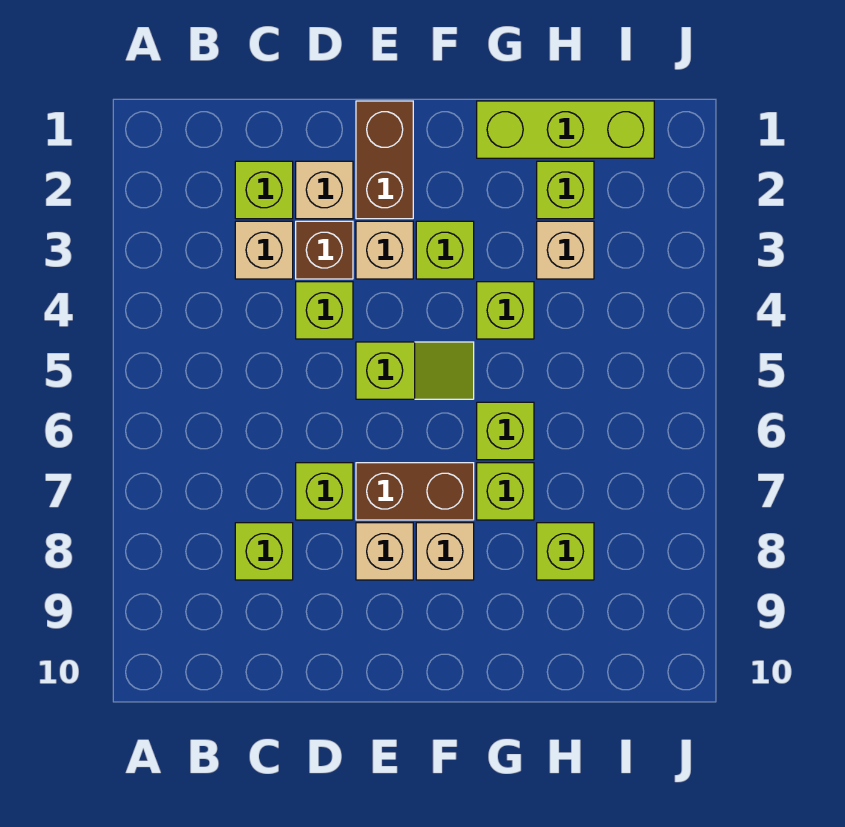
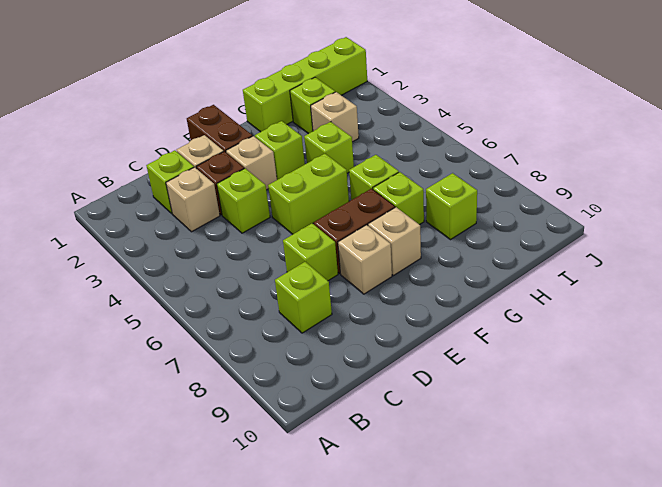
lime 1x2 slope [356,342,474,399] -> lime 1x2 brick [268,154,349,234]
lime 1x3 brick [477,101,654,158] -> lime 1x4 brick [243,37,367,132]

